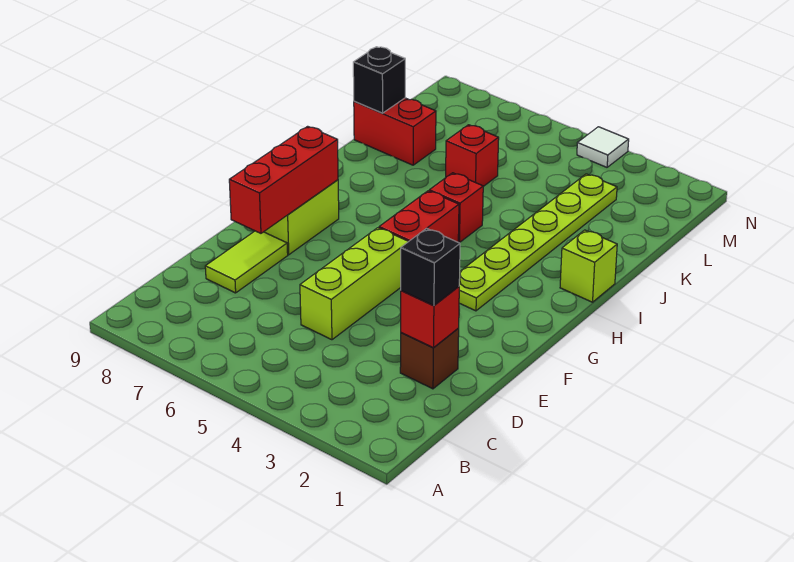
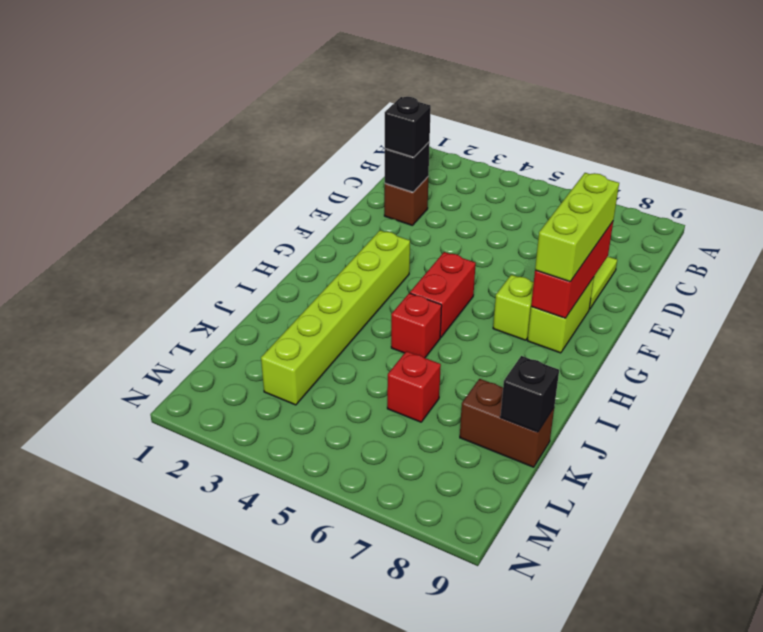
red 1x1 brick [401,287,459,348] -> black 1x1 brick [385,142,430,192]
lime 1x3 brick [300,228,409,340] -> lime 1x3 brick moved to [535,173,619,282]
lime 1x6 plate [459,174,617,311] -> lime 1x6 brick [261,230,410,405]
lime 1x1 brick [560,230,617,302] -> lime 1x1 brick moved to [493,275,534,340]
red 1x2 brick [354,98,436,165] -> brown 1x2 brick [460,379,554,467]
white 1x1 tile [577,127,629,167] -> none

